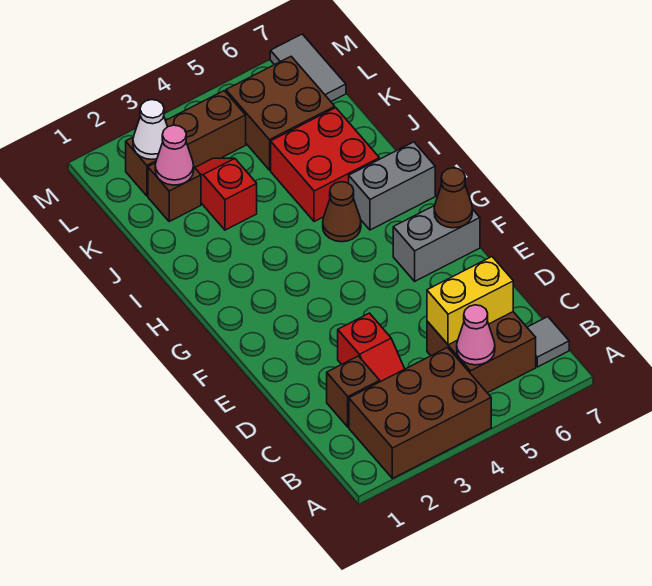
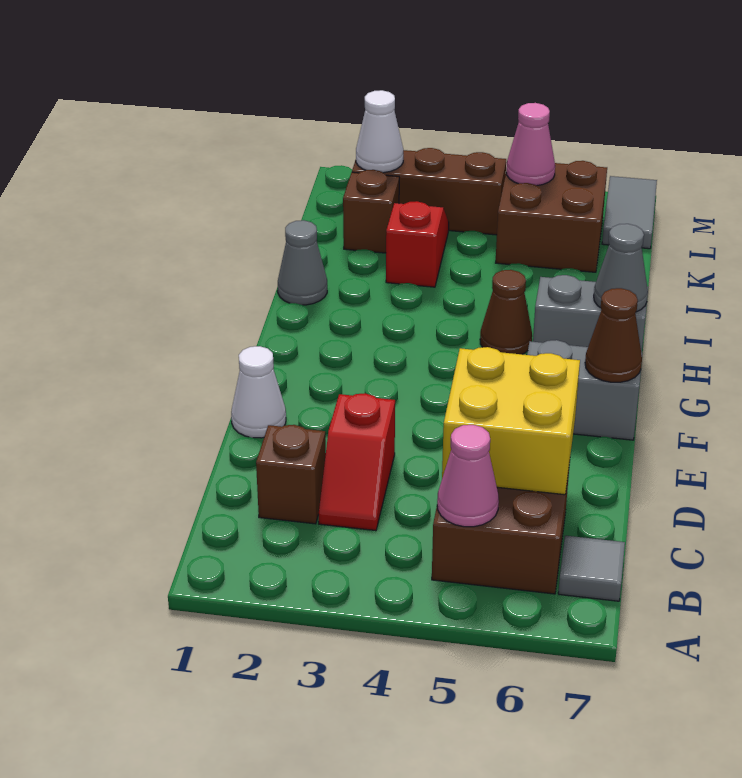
brown 2x3 brick [349,348,491,478] -> none
yellow 1x2 brick [427,257,513,345] -> yellow 2x2 brick [442,347,580,495]
none -> white 1x1 cone [231,346,286,438]
none -> grey 1x1 cone [594,224,648,312]
none -> grey 1x1 cone [278,220,327,305]
red 2x2 brick [271,108,379,222] -> none
pink 1x1 cone [155,125,194,185] -> pink 1x1 cone moved to [506,103,555,186]

